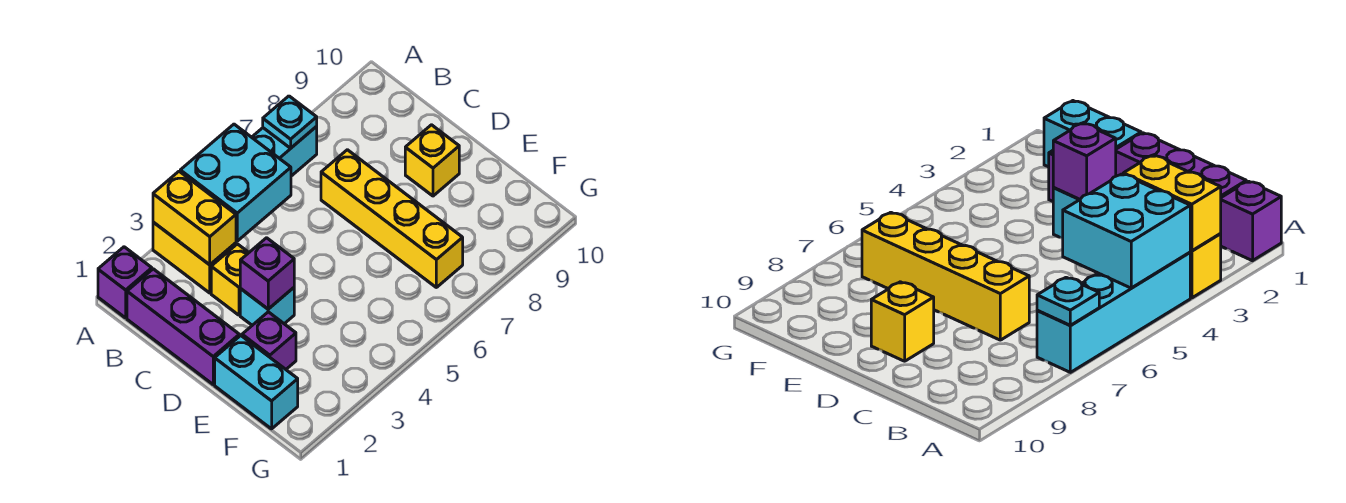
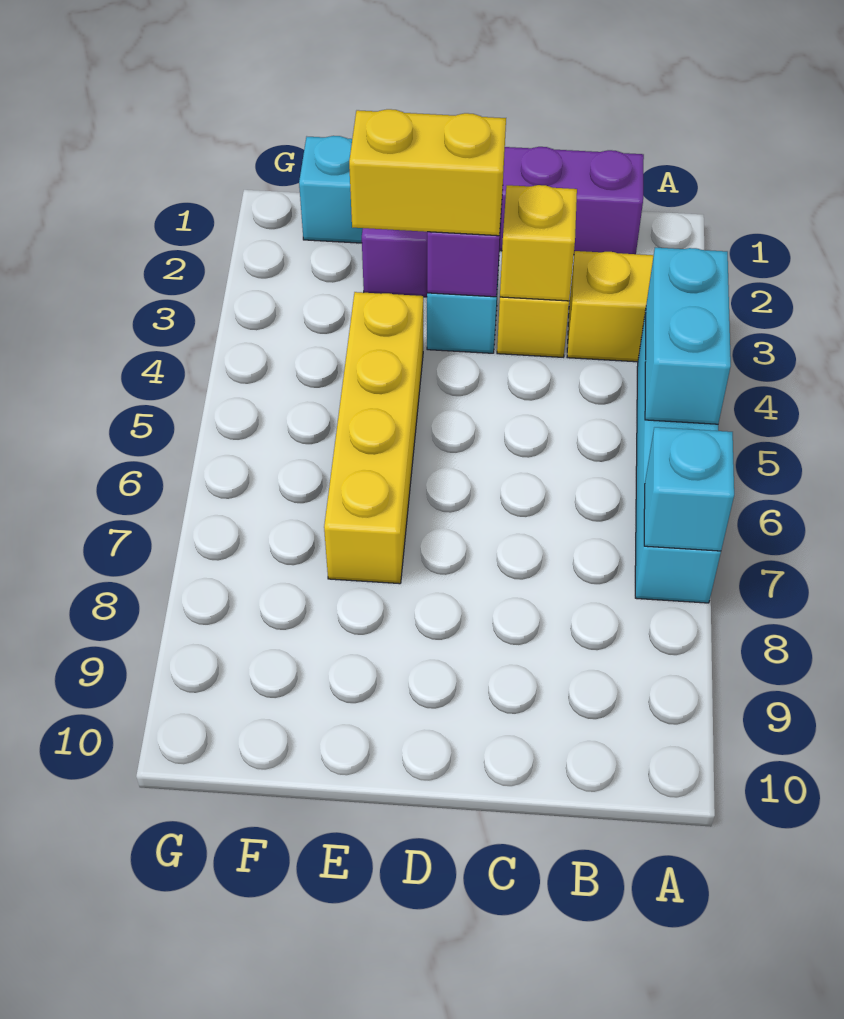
purple 1x1 brick [98,247,152,318] -> none
yellow 1x2 brick [153,171,236,265] -> yellow 1x2 brick moved to [349,109,506,236]
cyan 2x2 brick [180,124,291,241] -> cyan 1x2 brick [645,248,731,424]
cyan 1x1 plate [263,96,317,148] -> cyan 1x1 brick [644,427,734,551]
yellow 1x4 brick [321,150,463,287] -> yellow 1x4 brick turned to [324,292,423,584]
yellow 1x1 brick [405,125,459,196] -> yellow 1x1 brick moved to [500,185,577,301]

